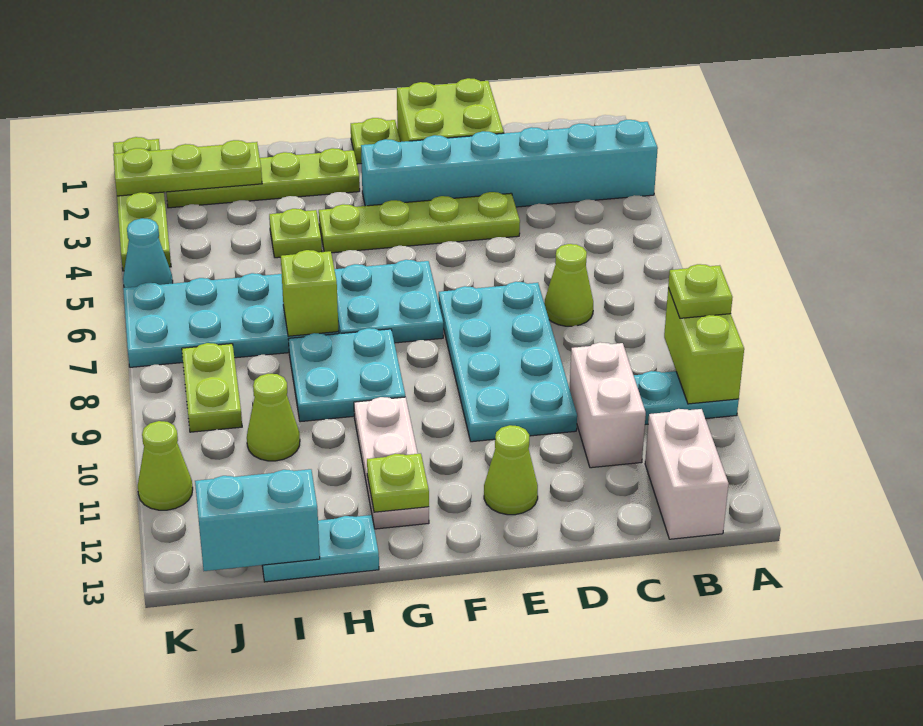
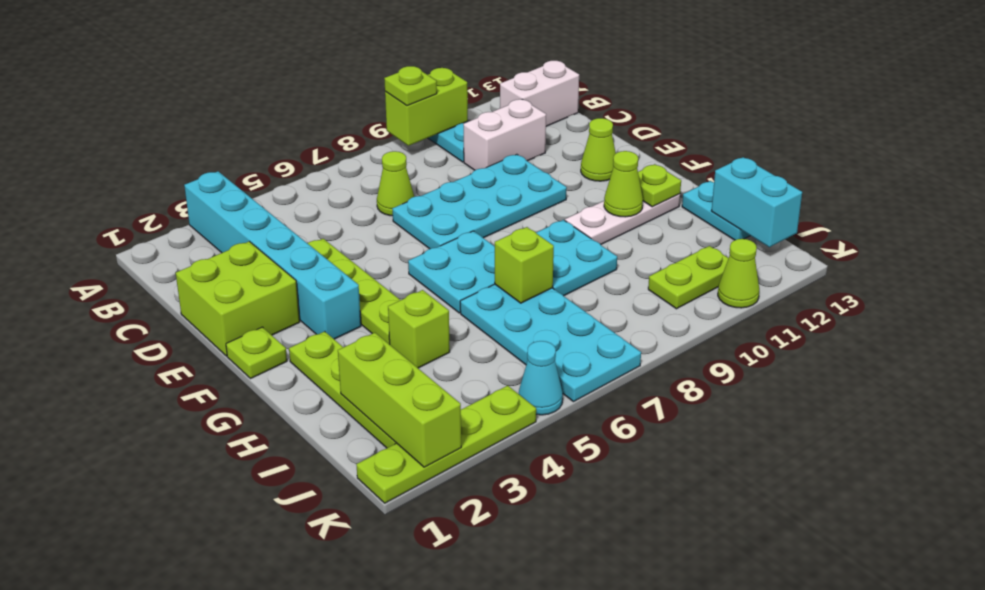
lime 1x1 plate [269,209,322,258] -> lime 1x1 brick [388,290,450,368]
lime 1x3 plate [113,140,262,196] -> lime 1x3 brick [338,333,461,467]
lime 1x1 cone [247,374,300,461] -> lime 1x1 cone moved to [604,151,643,217]
lime 1x2 plate [182,343,242,432] -> lime 1x2 plate moved to [648,246,728,309]

